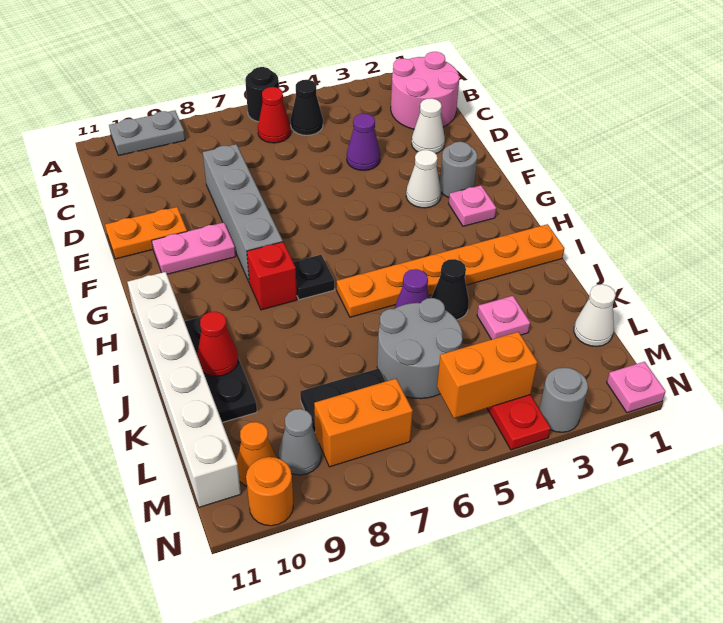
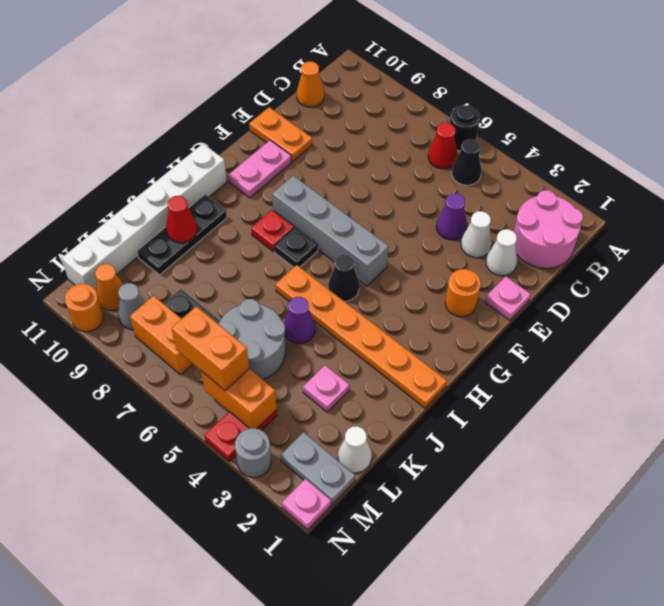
grey 1x2 plate [109,110,185,155] -> grey 1x2 plate moved to [280,432,355,504]
none -> orange 1x1 cone [297,62,324,107]
grey 1x4 brick [203,144,283,282] -> grey 1x4 brick turned to [272,176,389,286]
grey 1x1 round brick [440,142,477,198] -> orange 1x1 round brick [445,269,481,317]
white 1x1 cone [406,150,441,208] -> white 1x1 cone moved to [461,211,492,258]
pink 1x2 plate [152,222,236,274] -> pink 1x2 plate turned to [228,140,291,198]
pink 1x1 plate [449,185,496,226] -> pink 1x1 plate moved to [485,276,530,320]
red 1x1 brick [247,242,297,310] -> red 1x1 plate [251,210,294,252]
black 1x1 cone [431,259,469,320] -> black 1x1 cone moved to [328,255,359,301]
none -> orange 1x2 brick [172,306,249,391]

